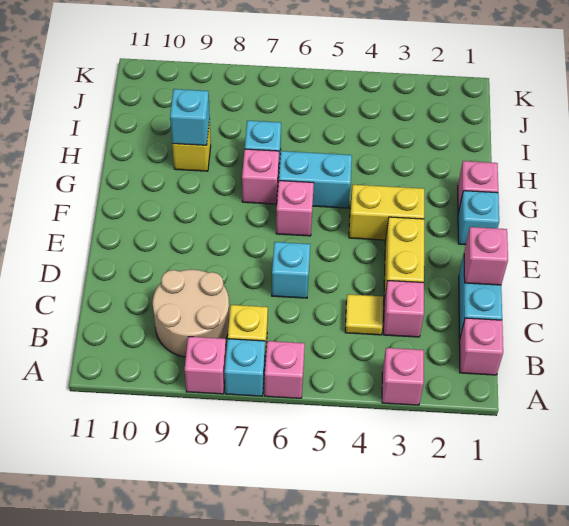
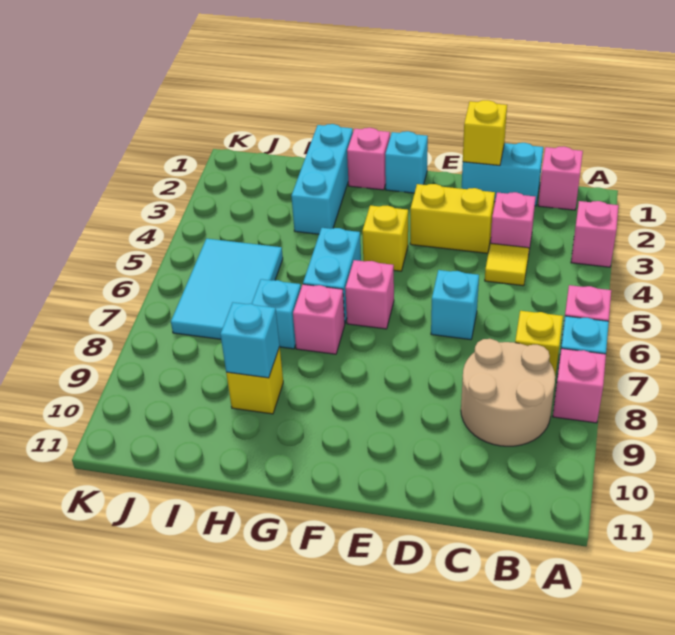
pink 1x1 brick [464,227,508,285] -> yellow 1x1 brick [463,100,507,165]
yellow 1x2 brick [349,185,424,240] -> yellow 1x1 brick [362,205,408,271]
none -> cyan 1x3 brick [291,124,353,234]
none -> cyan 2x3 tile [171,239,283,339]

